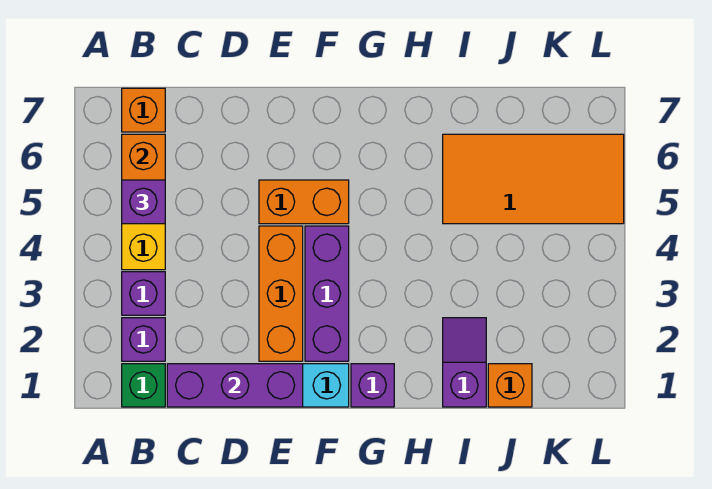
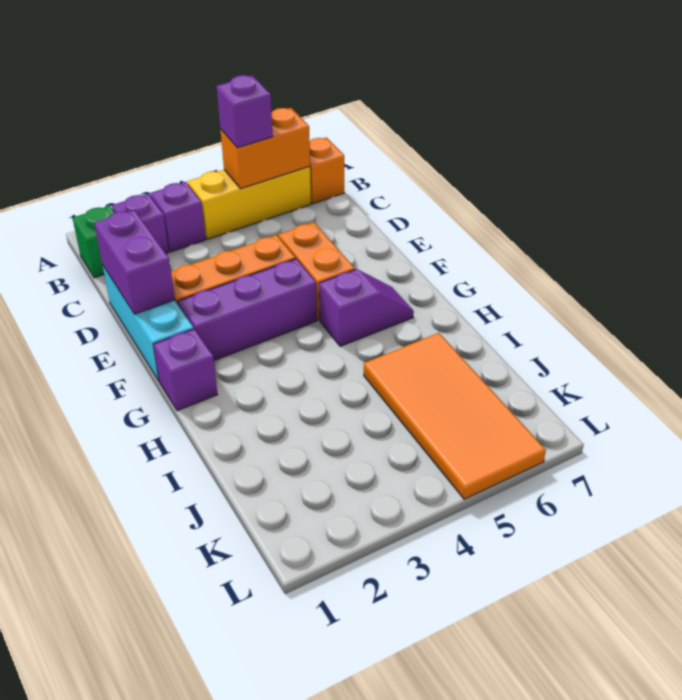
purple 1x3 brick [167,364,303,407] -> purple 1x2 brick [94,210,175,314]
purple 1x2 slope [443,318,486,407] -> purple 1x2 slope moved to [319,269,414,346]
orange 1x1 brick [488,364,532,407] -> none

